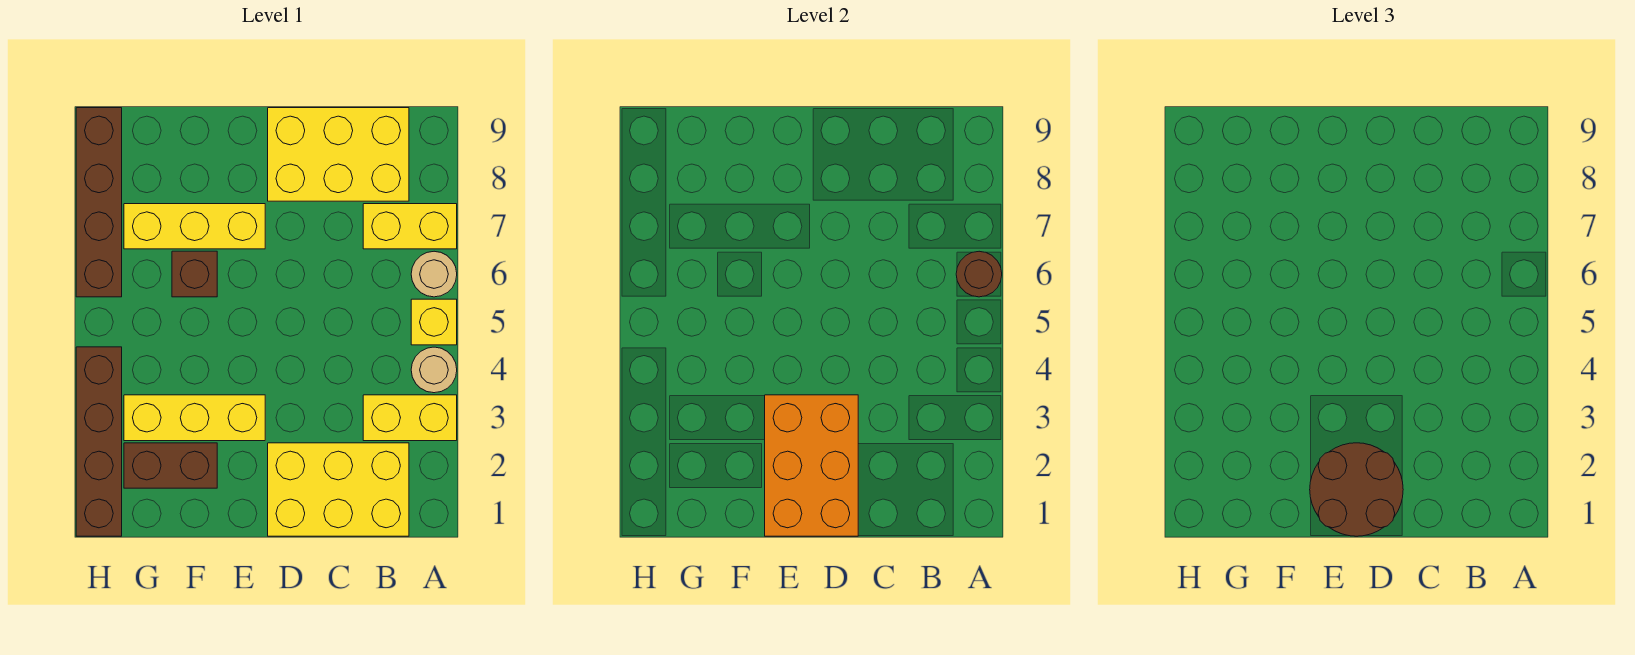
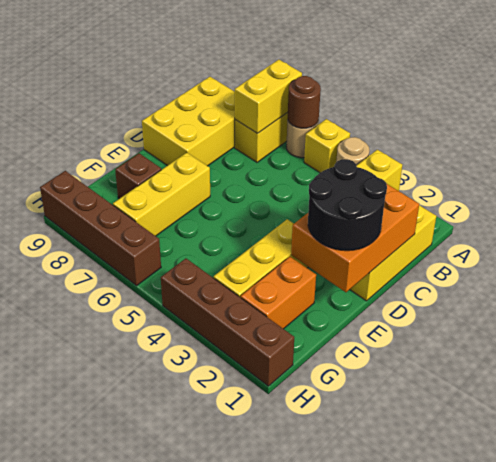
none -> yellow 1x2 brick [235,60,302,133]
orange 2x3 brick [765,395,858,536] -> orange 2x3 brick turned to [291,184,419,292]
brown 2x2 round brick [1310,443,1403,536] -> black 2x2 round brick [308,159,387,251]
brown 1x2 brick [124,443,217,488] -> orange 1x2 brick [241,257,316,329]
brown 1x1 brick [172,251,217,297] -> brown 1x1 brick moved to [115,153,161,199]

